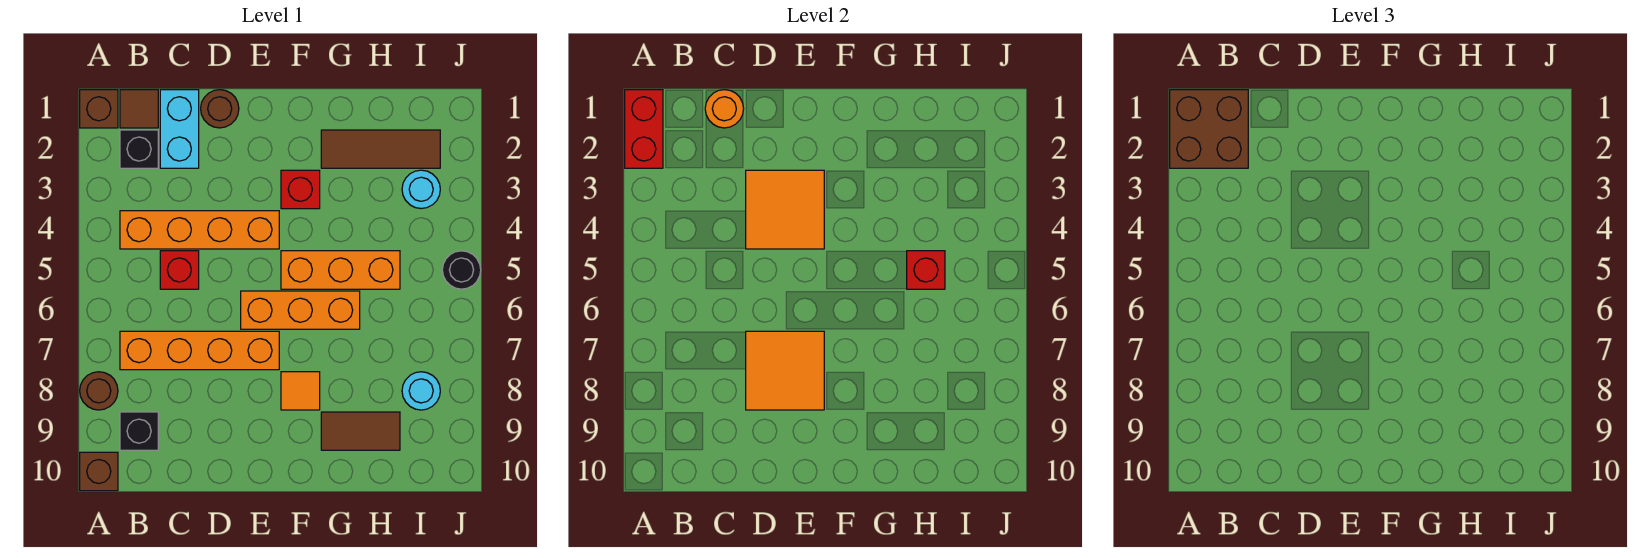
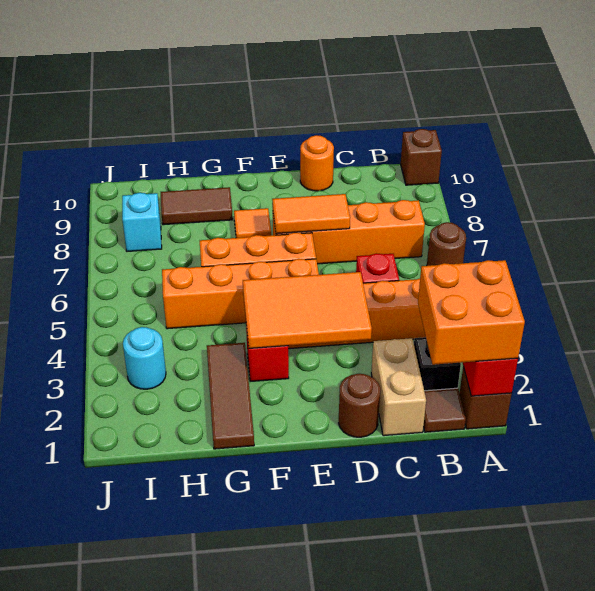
brown 2x2 brick [1170,90,1248,168] -> orange 2x2 brick [418,260,525,365]
brown 1x1 round brick [80,372,118,410] -> brown 1x1 round brick moved to [427,222,466,266]
black 1x1 brick [120,412,158,450] -> none
cyan 1x2 brick [160,90,199,168] -> tan 1x2 brick [371,338,426,436]
orange 1x1 round brick [705,90,744,128] -> orange 1x1 round brick moved to [300,135,334,191]
orange 2x2 tile [746,170,824,249] -> orange 2x3 tile [243,272,372,348]
orange 2x2 tile [746,331,824,410] -> orange 1x2 tile [272,194,350,234]
orange 1x3 brick [281,251,400,289] -> orange 1x4 brick [162,259,319,329]
brown 1x3 tile [321,130,440,168] -> brown 1x3 tile turned to [207,343,254,449]
red 1x1 brick [907,251,945,289] -> none
cyan 1x1 round brick [402,372,440,410] -> cyan 1x1 brick [122,193,162,251]
black 1x1 round brick [442,251,481,289] -> none

